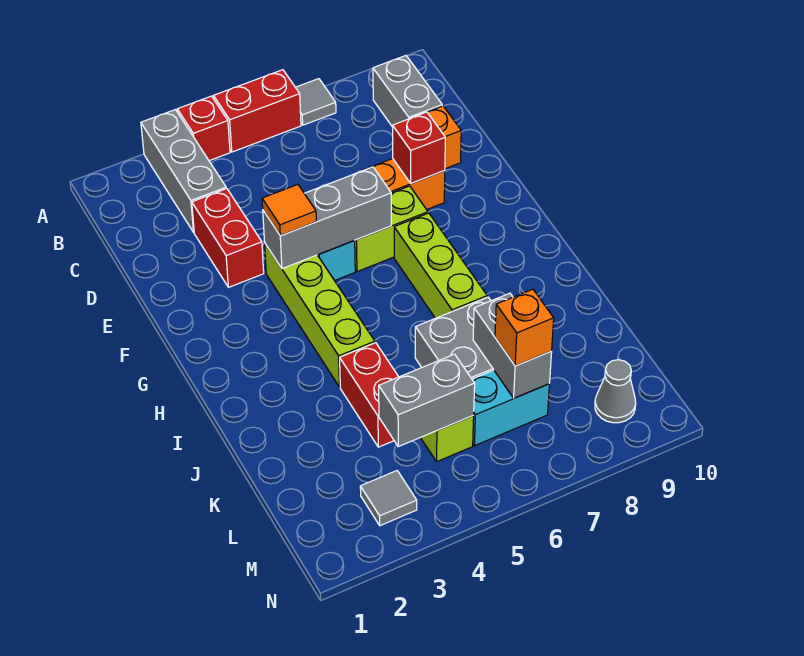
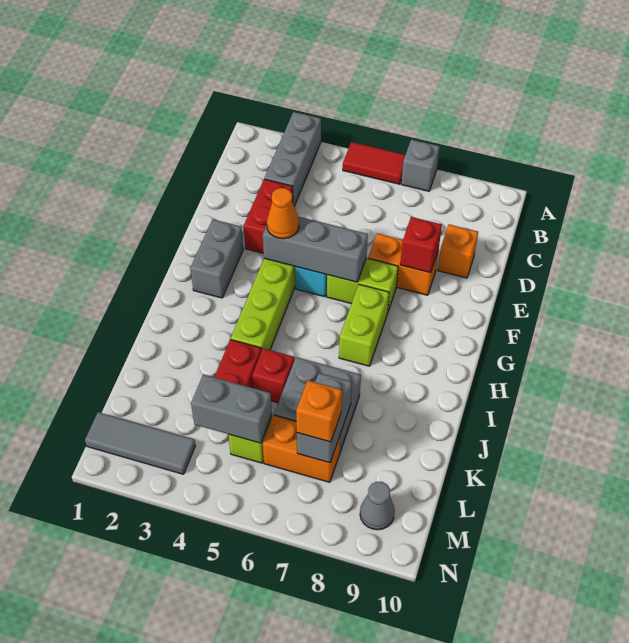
red 1x1 brick [177,96,230,161] -> red 1x1 brick moved to [252,348,294,403]
red 1x2 brick [213,70,301,152] -> red 1x2 tile [343,142,405,184]
grey 1x1 tile [295,79,336,125] -> grey 1x1 brick [401,139,440,191]
grey 1x2 brick [373,56,442,127] -> grey 1x2 brick moved to [190,219,243,298]
orange 1x1 tile [262,185,316,236] -> orange 1x1 cone [267,188,299,239]
lime 1x3 brick [394,213,487,318] -> lime 1x2 brick [339,284,389,366]
cyan 1x2 brick [472,370,549,446] -> orange 1x2 brick [263,415,341,482]
grey 1x1 tile [360,471,417,526] -> grey 1x3 tile [85,412,195,474]

